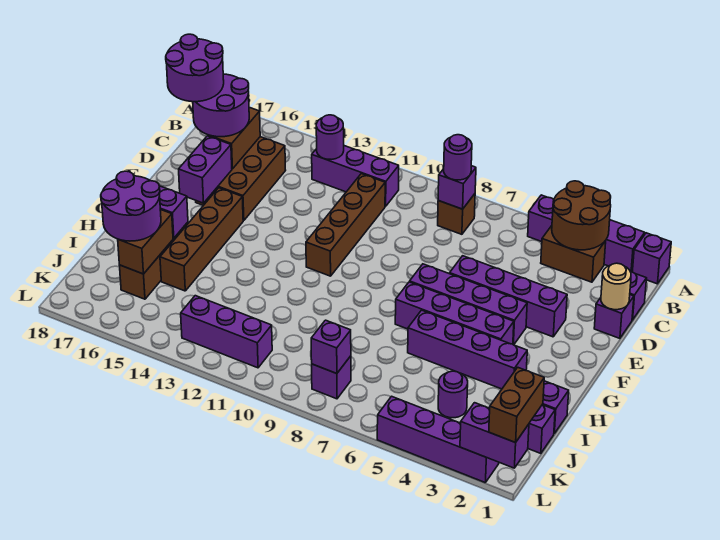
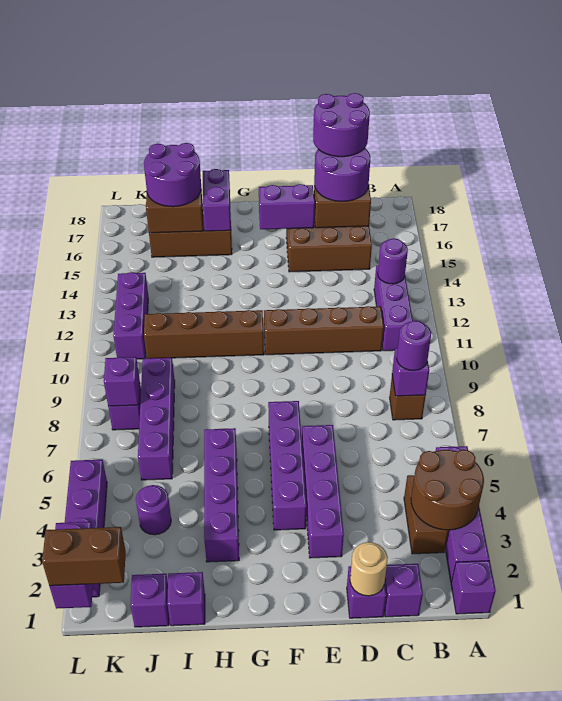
brown 1x4 brick [160,188,243,291] -> brown 1x4 brick moved to [144,310,264,358]
purple 1x4 brick [395,282,514,344] -> purple 1x4 brick moved to [138,358,175,480]

